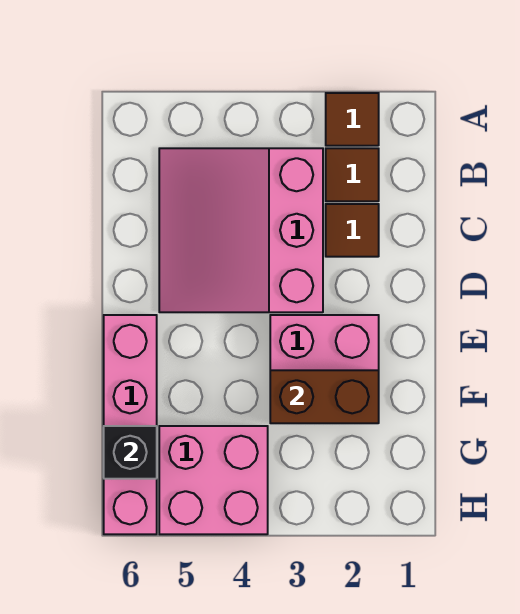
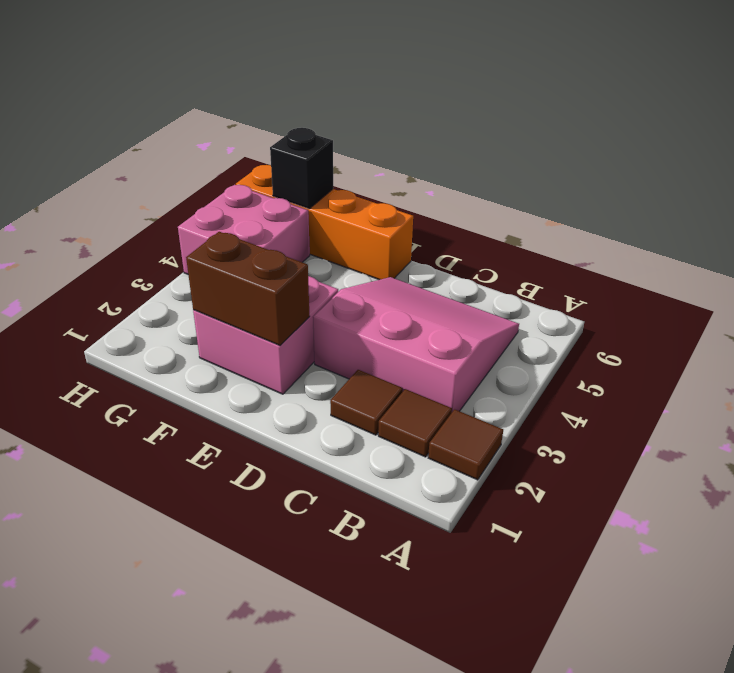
pink 1x4 brick [104,315,157,534] -> orange 1x4 brick [236,165,413,280]
brown 1x2 brick [270,370,379,423] -> brown 1x2 brick turned to [186,232,309,345]

